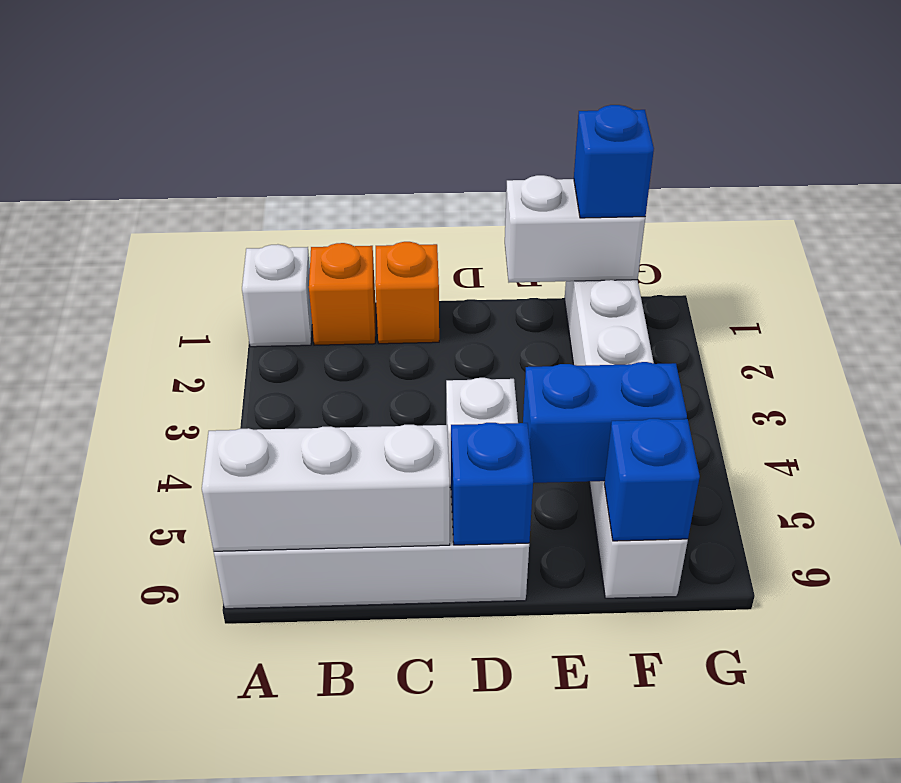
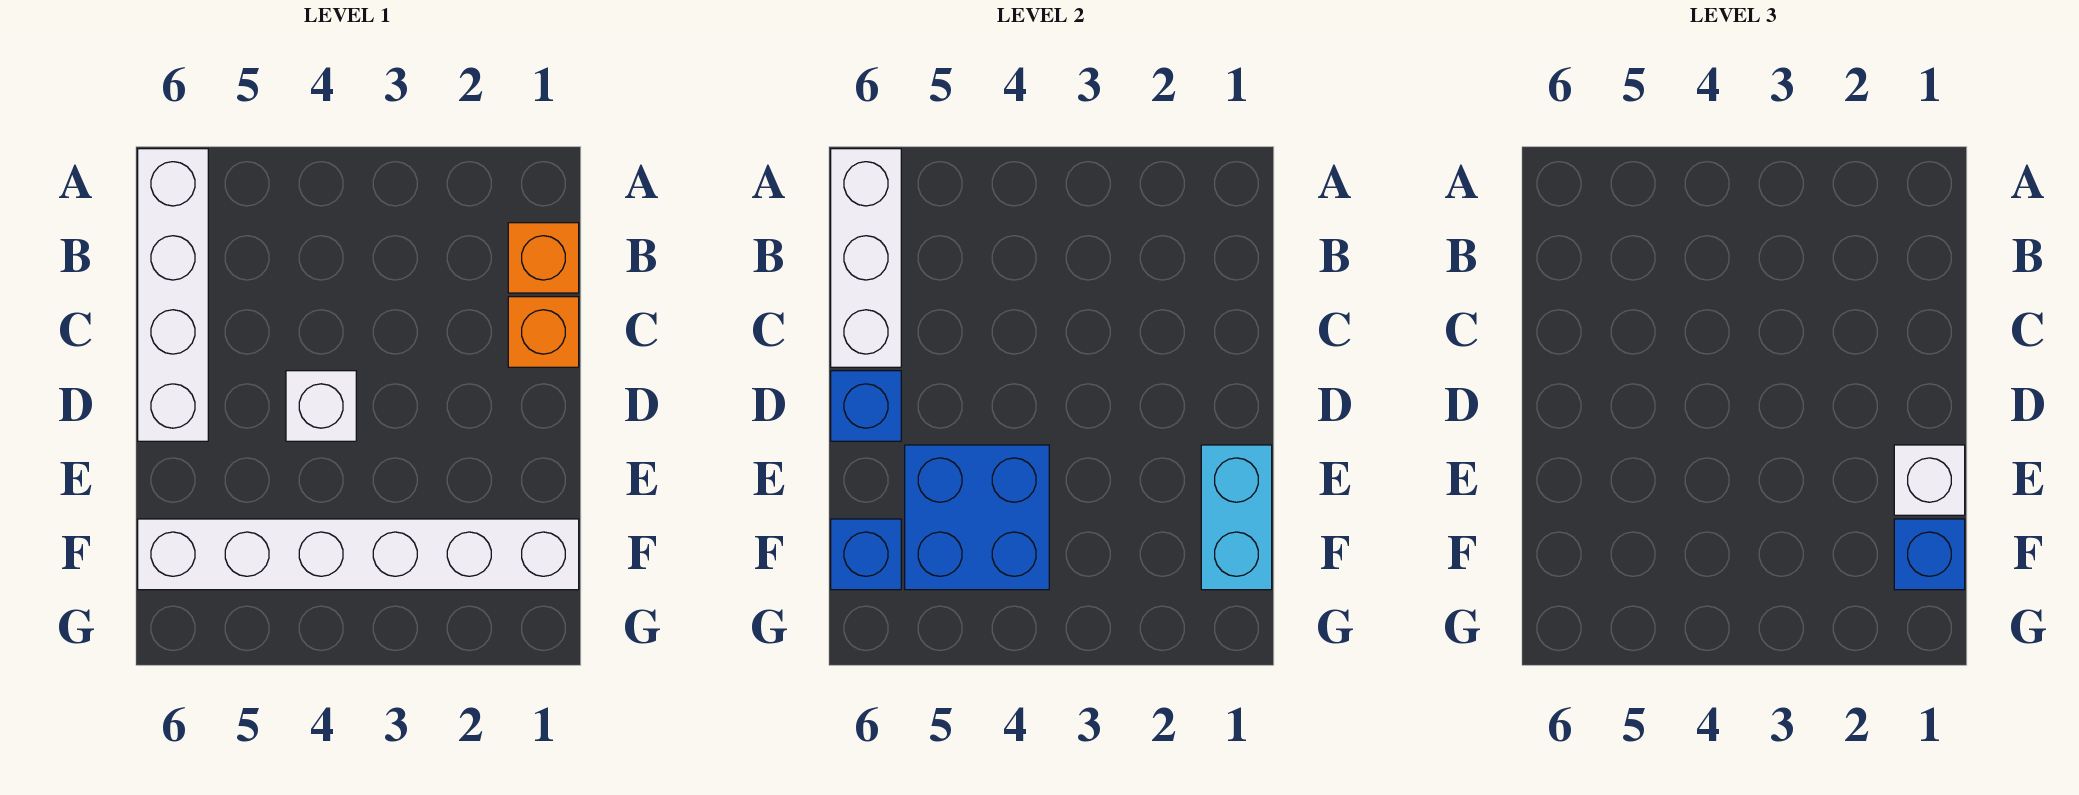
white 1x1 brick [242,244,312,347] -> white 1x1 brick moved to [1894,445,1965,515]
white 1x2 brick [505,175,645,282] -> cyan 1x2 brick [1201,445,1272,590]
blue 1x2 brick [523,362,687,483] -> blue 2x2 brick [905,445,1049,590]

